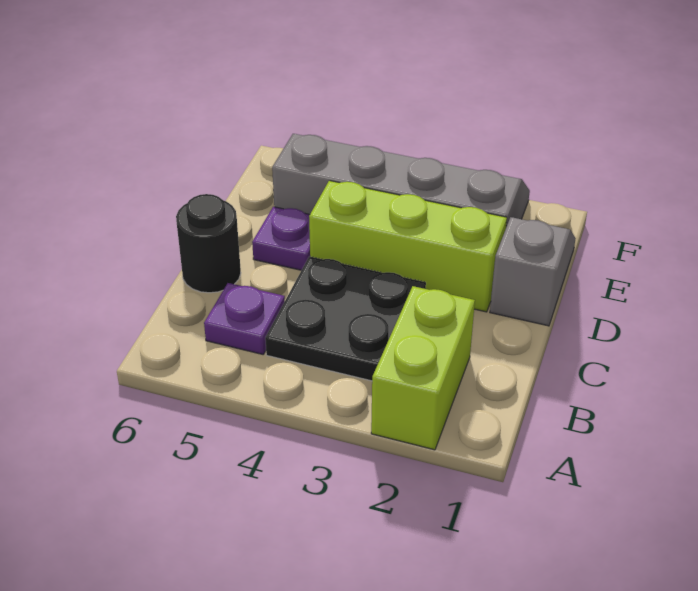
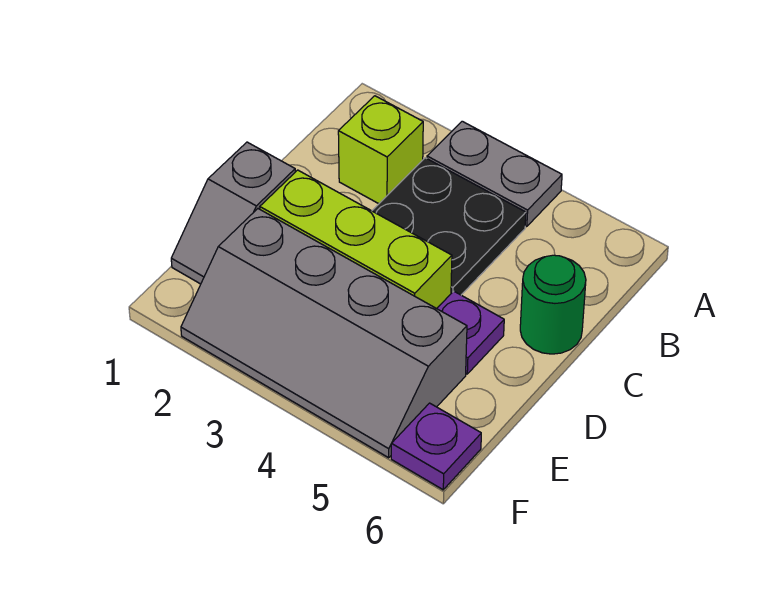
lime 1x2 brick [371,286,475,450] -> lime 1x1 brick [338,96,423,204]
none -> grey 1x2 plate [427,121,562,227]
purple 1x1 plate [204,283,285,354] -> purple 1x1 plate moved to [391,403,481,490]
black 1x1 round brick [176,194,241,293] -> green 1x1 round brick [520,255,586,354]

